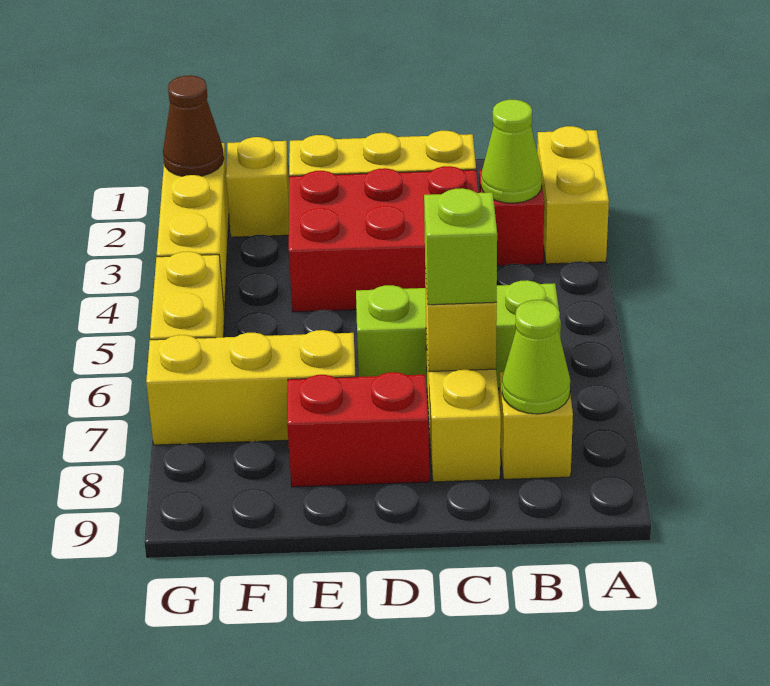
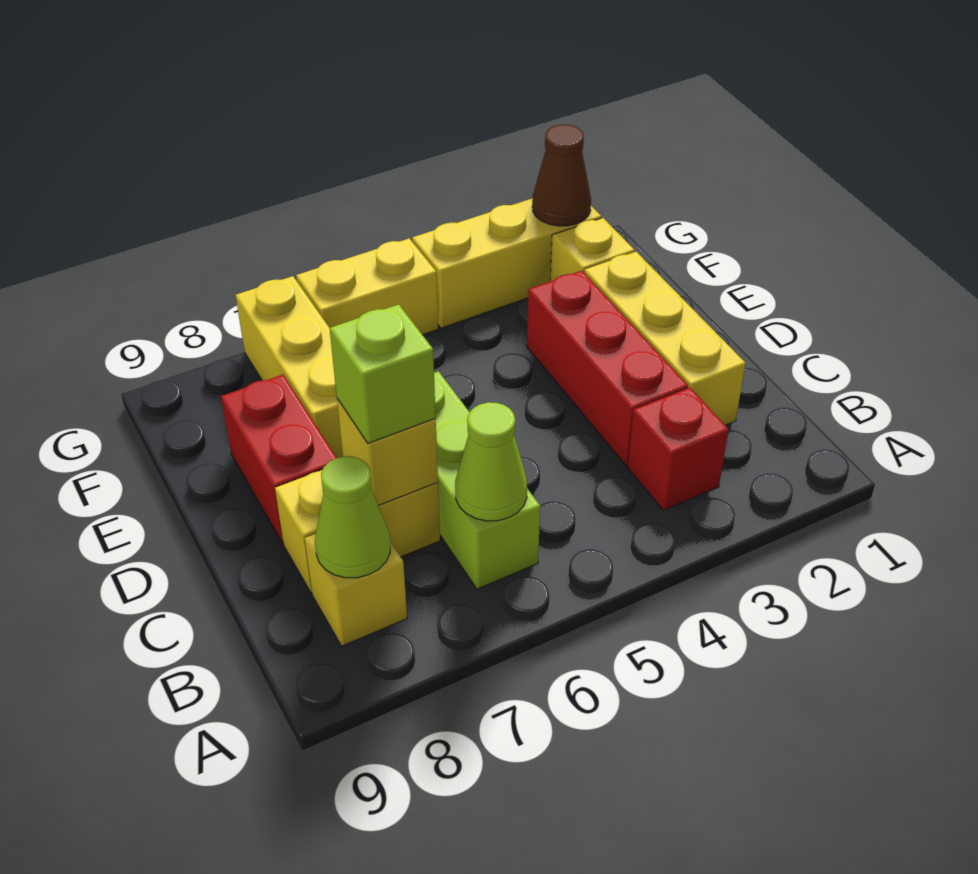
yellow 1x2 brick [537,126,609,264] -> none
lime 1x1 cone [481,100,542,203] -> lime 1x1 cone moved to [455,402,527,521]
red 2x3 brick [289,166,479,312] -> red 1x3 brick [527,271,688,465]

